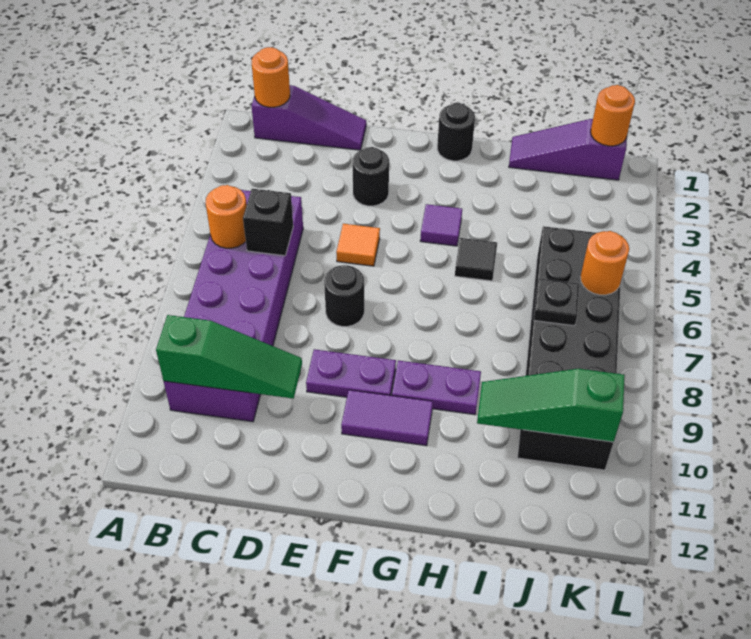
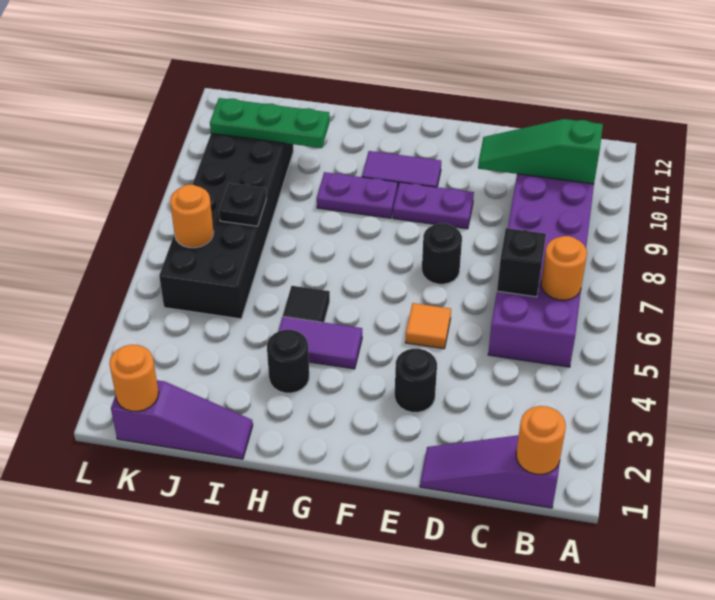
black 1x1 round brick [437,103,475,161] -> black 1x1 round brick moved to [267,330,309,393]
purple 1x1 tile [420,204,462,246] -> purple 1x2 tile [278,317,362,369]
green 1x3 slope [477,369,625,442] -> green 1x3 plate [210,98,329,148]

